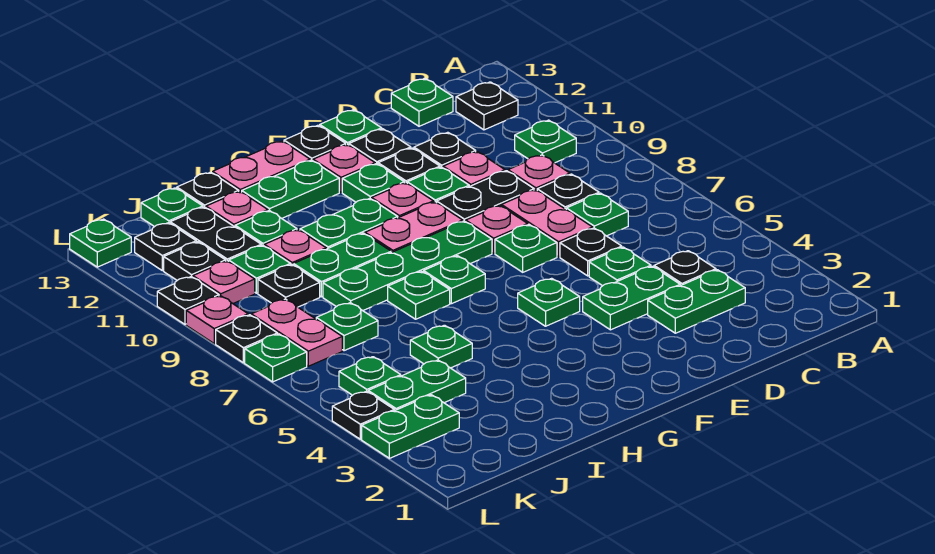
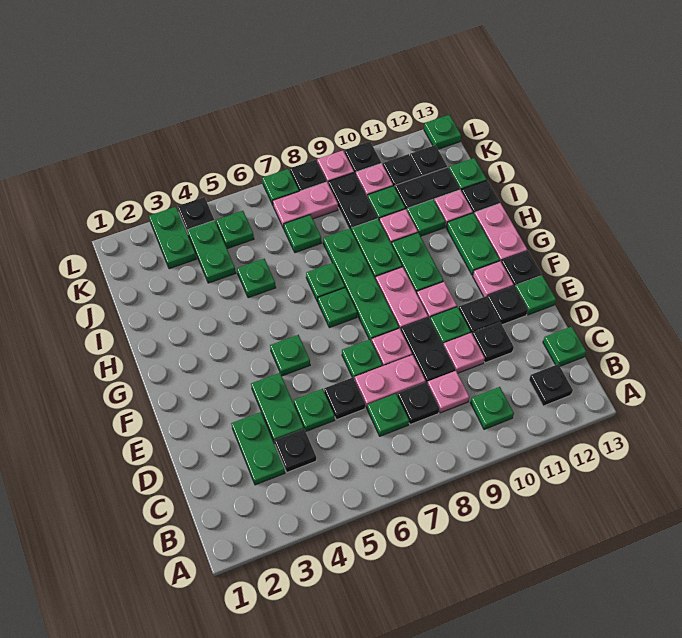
green 1x1 plate [342,164,404,202] -> none
black 1x1 plate [258,264,320,307] -> black 1x2 plate [329,173,378,231]

